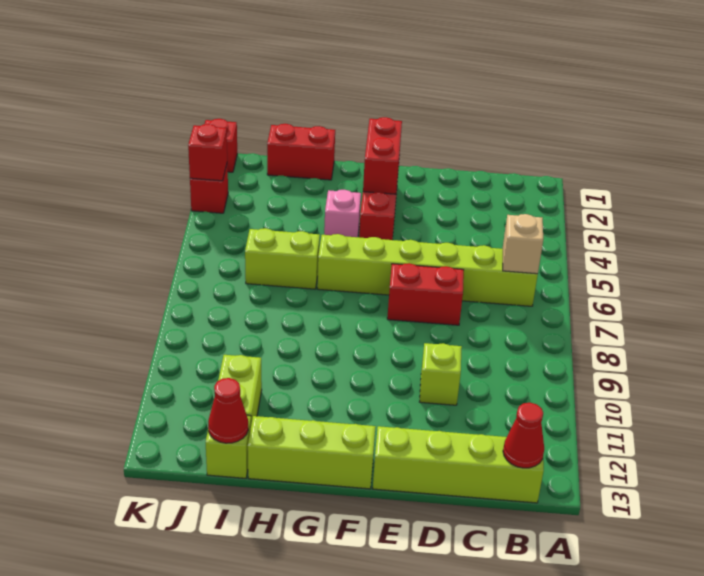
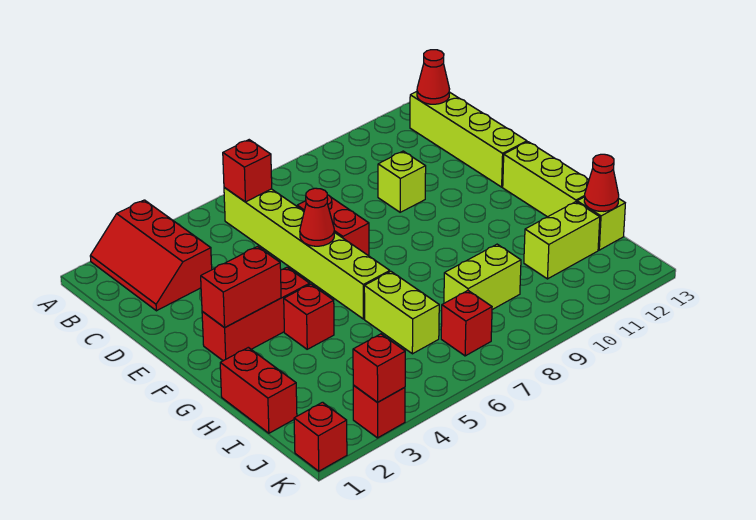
none -> red 2x3 slope [90,200,212,311]
tan 1x1 brick [503,214,543,274] -> red 1x1 brick [223,140,272,202]
none -> red 1x1 cone [300,188,334,246]
pink 1x1 brick [324,190,361,237] -> red 1x1 brick [284,284,334,349]
none -> lime 1x2 brick [444,244,521,310]
none -> red 1x1 brick [441,291,492,356]

